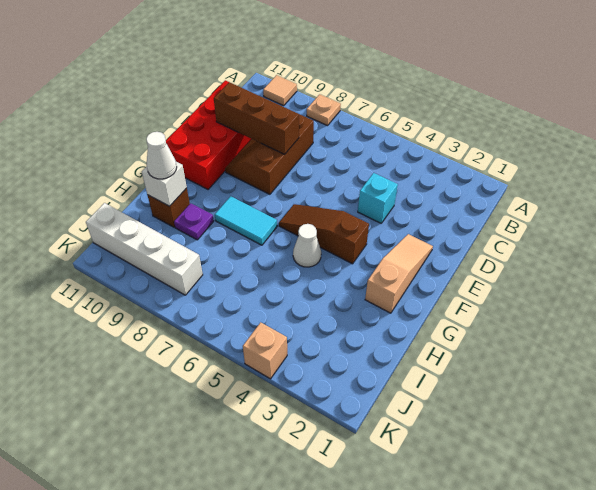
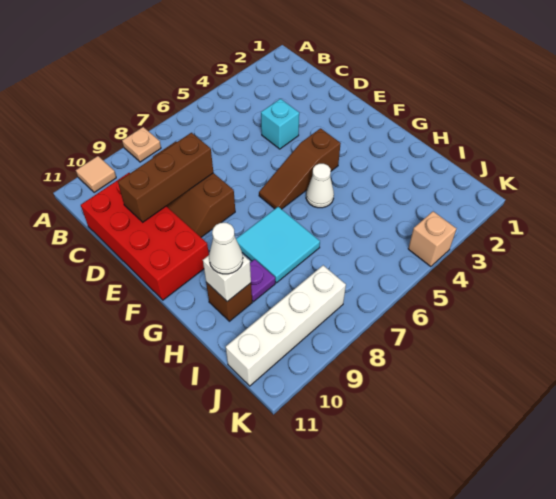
tan 1x3 slope [365,234,433,313] -> none
cyan 1x2 tile [215,196,277,245] -> cyan 2x2 tile [236,207,320,283]

